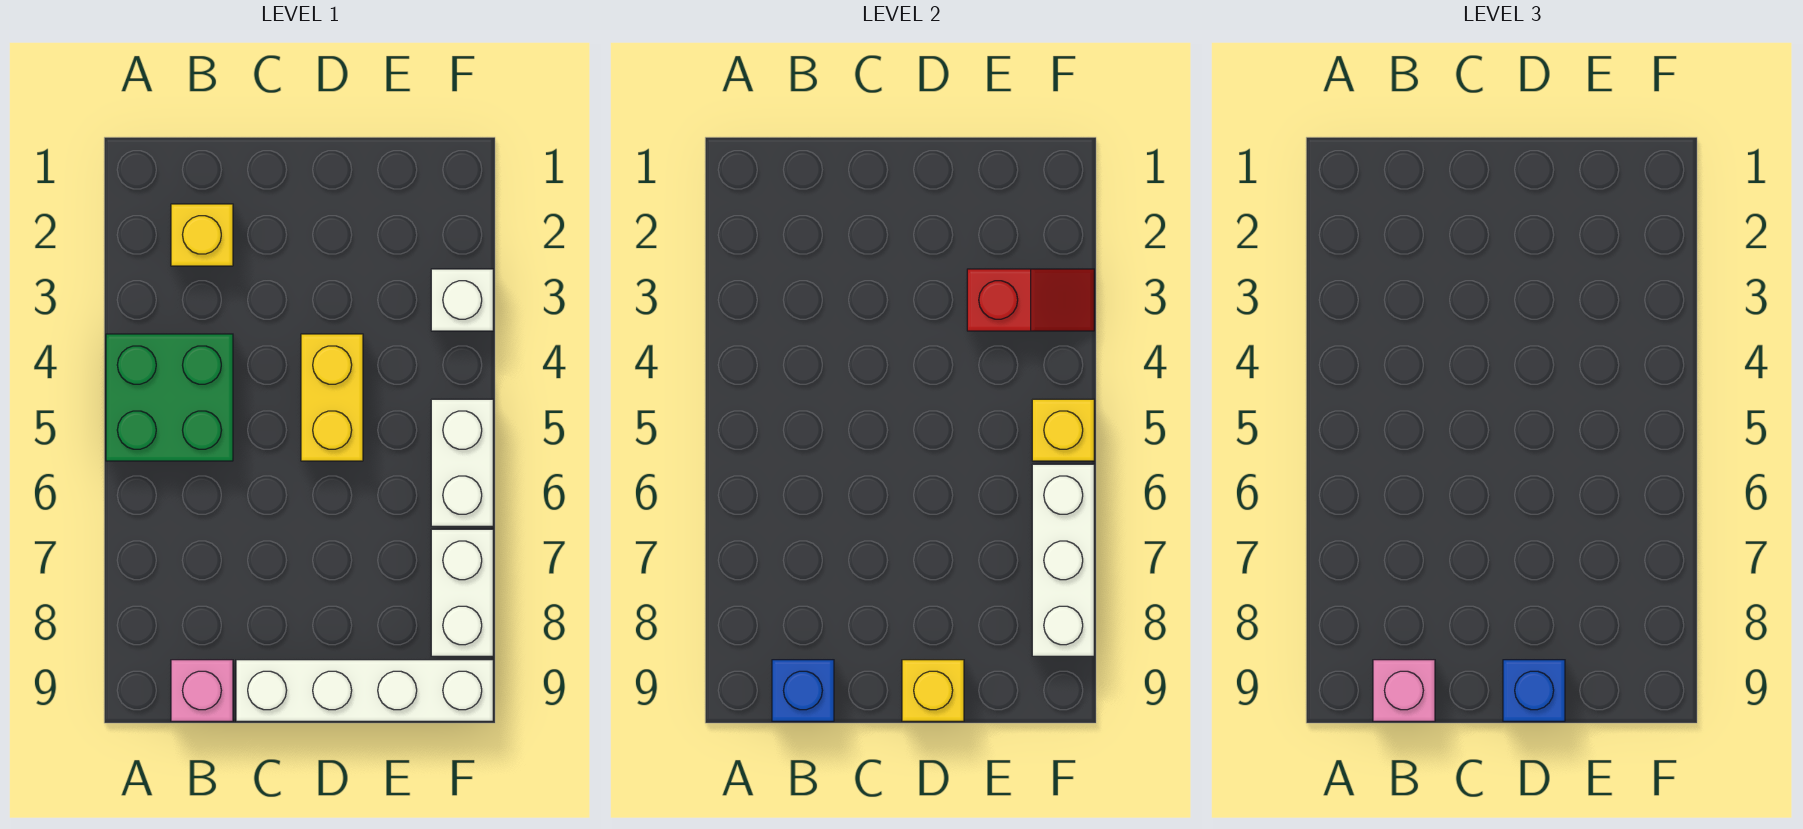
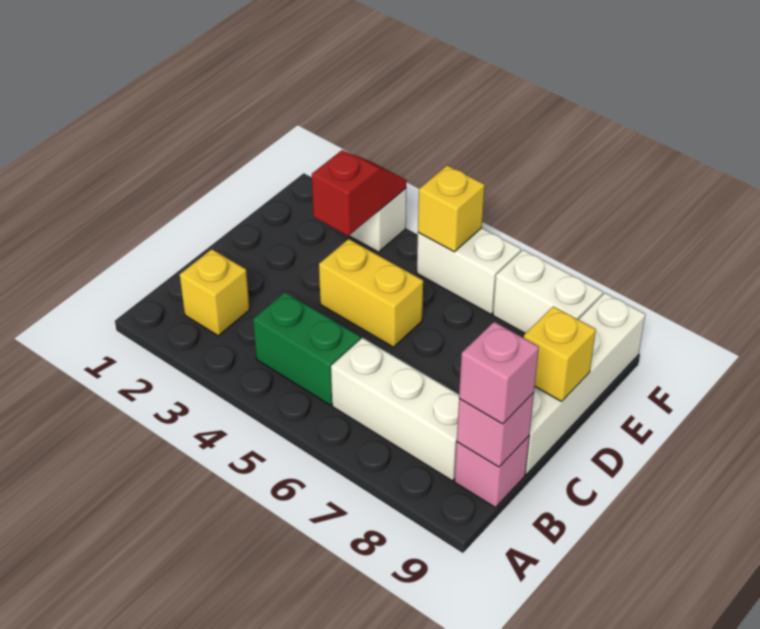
green 2x2 brick [106,334,233,461] -> green 1x2 brick [253,292,361,405]
blue 1x1 brick [772,660,834,721] -> pink 1x1 brick [457,393,534,467]
blue 1x1 brick [1503,660,1565,721] -> none
white 1x3 brick [1032,464,1094,656] -> white 1x3 brick moved to [331,338,459,481]

